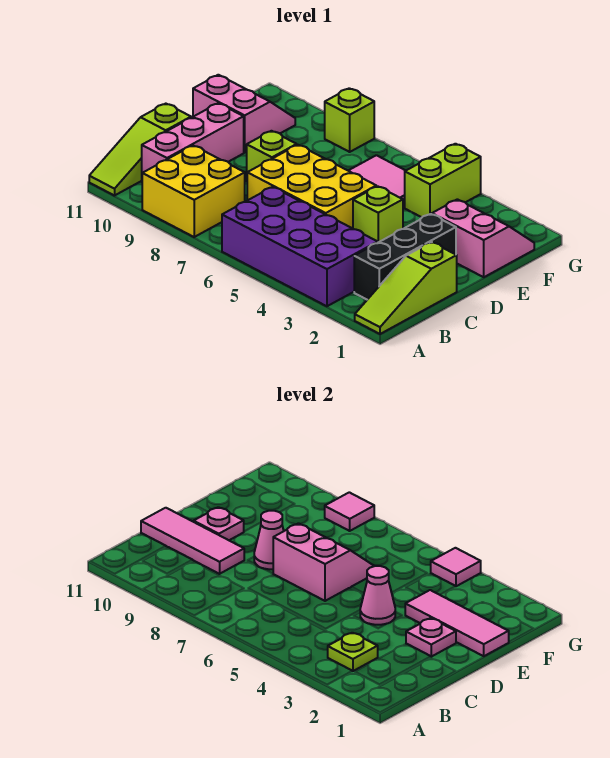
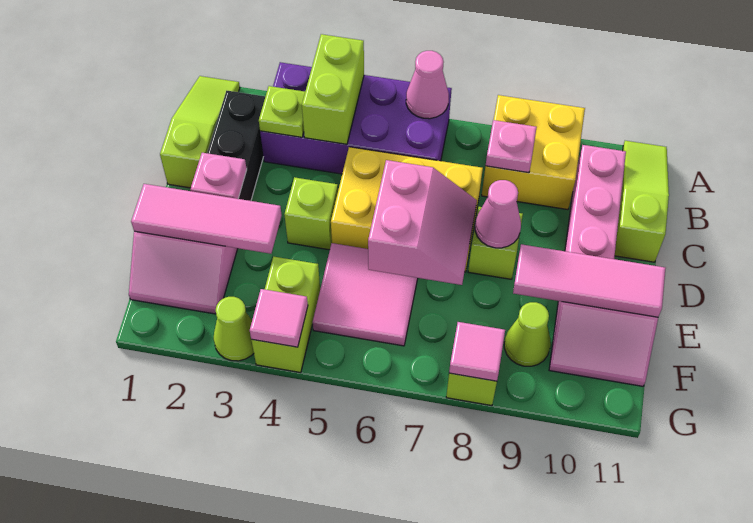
none -> lime 1x2 brick [302,34,364,144]
pink 1x3 tile [141,508,244,574] -> pink 1x3 tile moved to [513,244,666,317]
pink 1x1 cone [360,566,395,625] -> pink 1x1 cone moved to [406,51,449,119]
pink 2x2 slope [273,523,374,601] -> pink 2x2 slope turned to [368,160,477,285]
pink 1x1 plate [194,507,244,540] -> pink 1x1 plate moved to [486,120,537,173]
none -> lime 1x1 cone [504,302,551,366]
none -> lime 1x1 cone [213,297,254,361]

